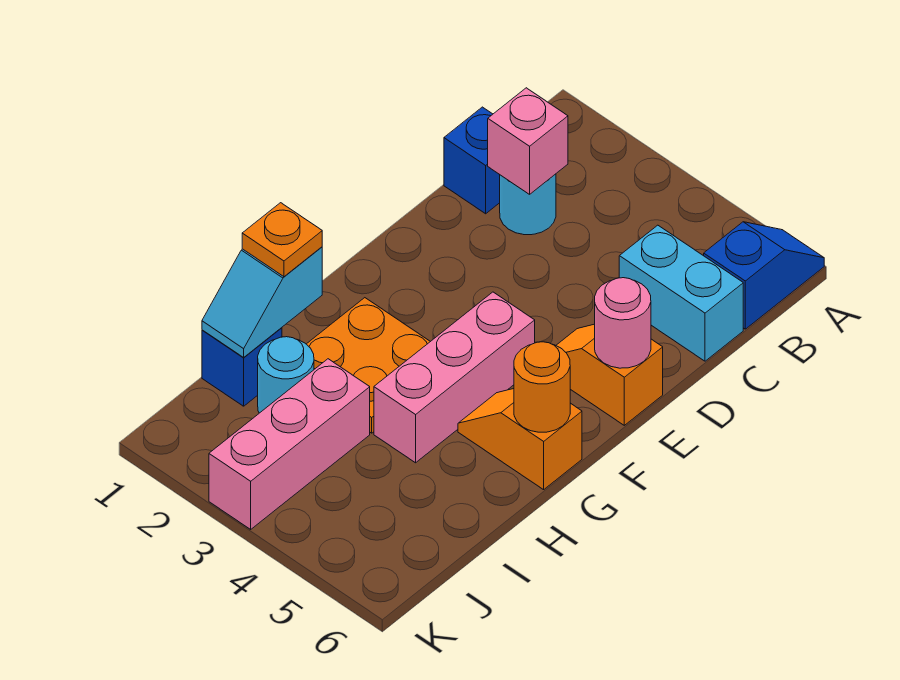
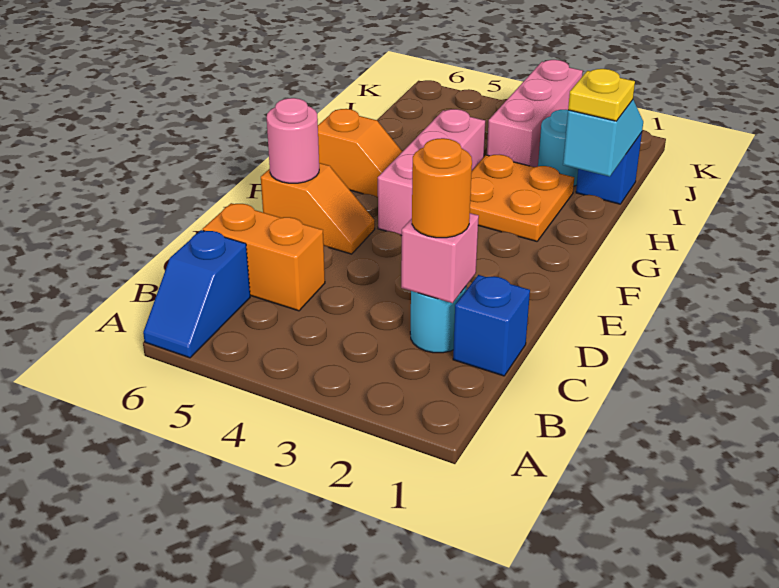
cyan 1x2 brick [619,225,743,361] -> orange 1x2 brick [203,203,325,311]
orange 1x1 round brick [514,342,570,432] -> orange 1x1 round brick moved to [412,138,472,238]
orange 1x1 plate [242,203,322,277] -> yellow 1x1 plate [568,69,635,121]

